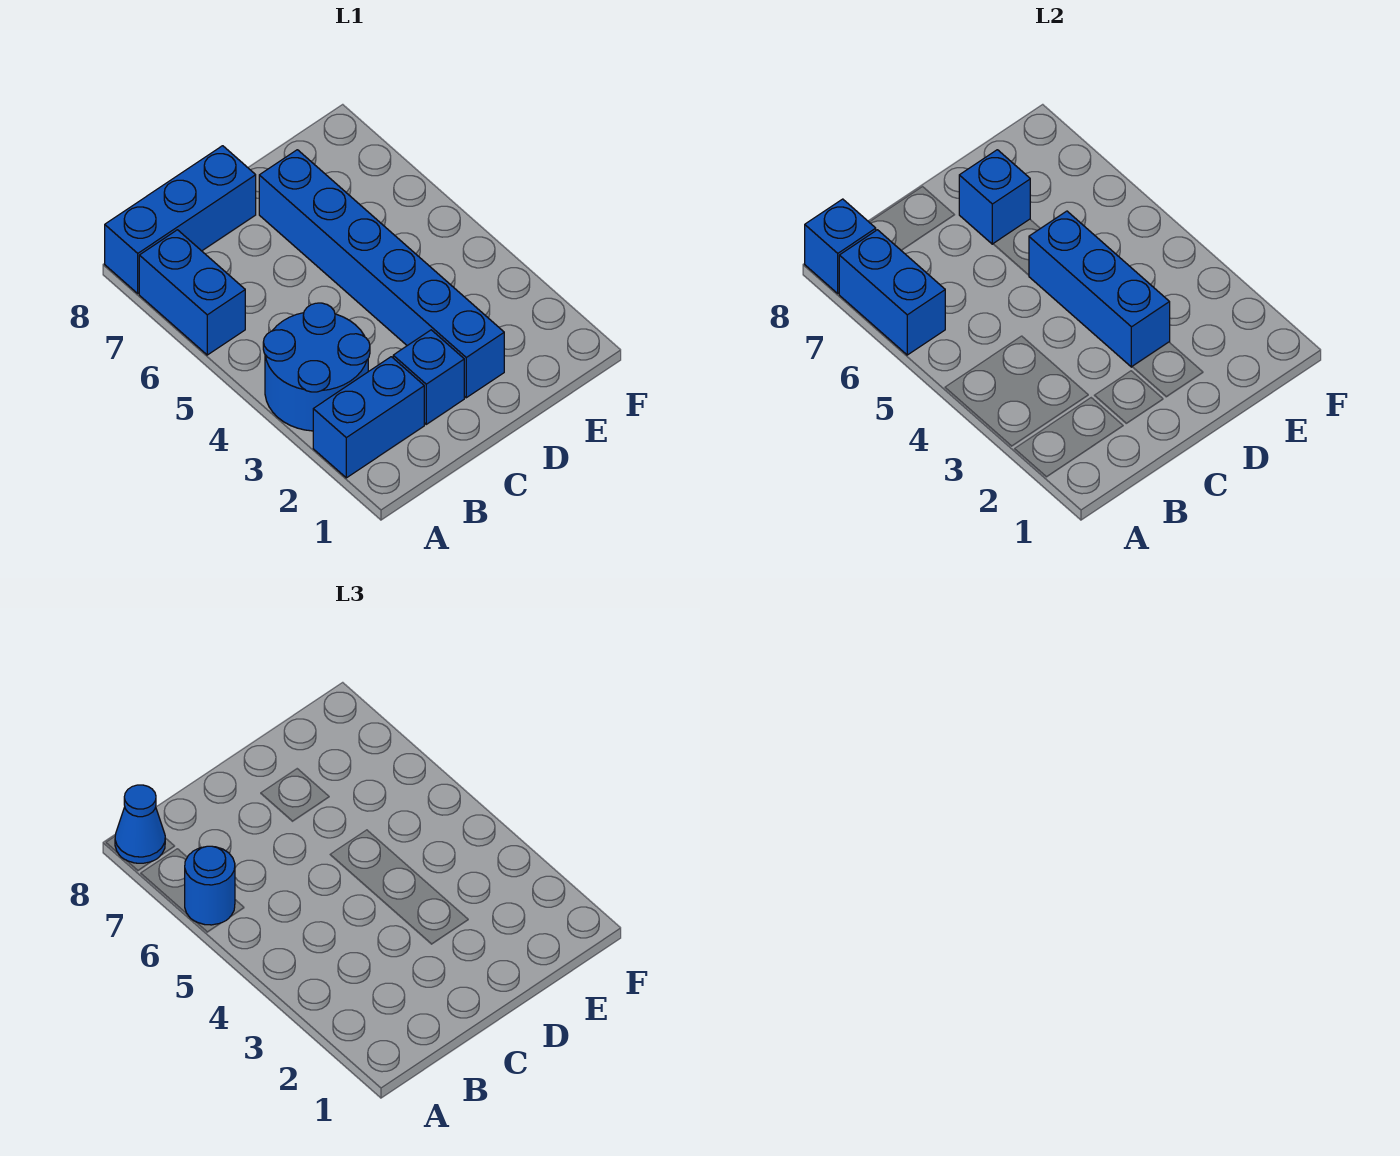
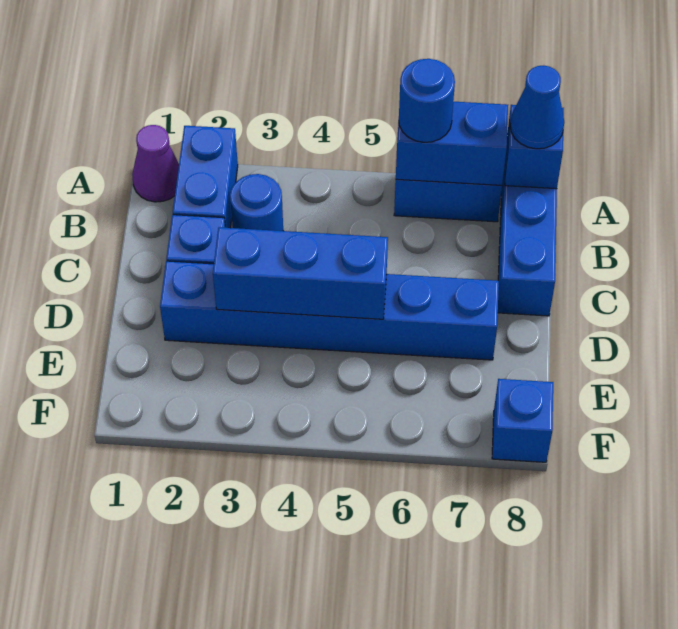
none -> purple 1x1 cone [132,125,179,202]
blue 2x2 round brick [263,303,370,431] -> blue 1x1 round brick [230,174,283,231]
blue 1x1 brick [959,150,1030,244] -> blue 1x1 brick moved to [492,379,553,462]

